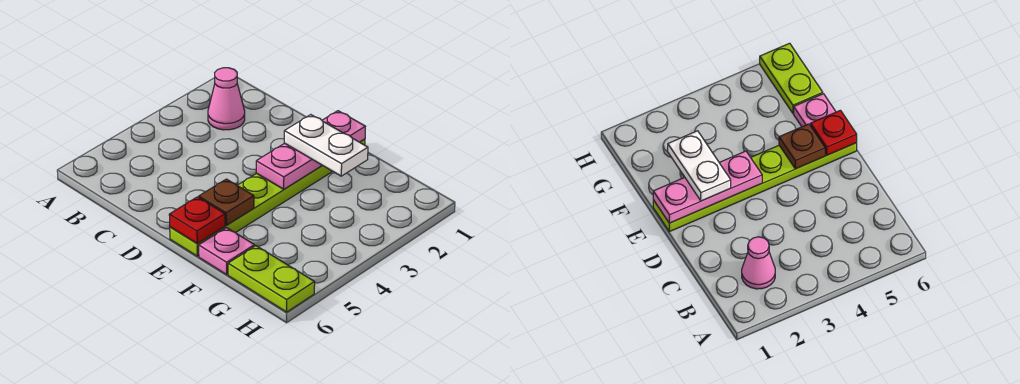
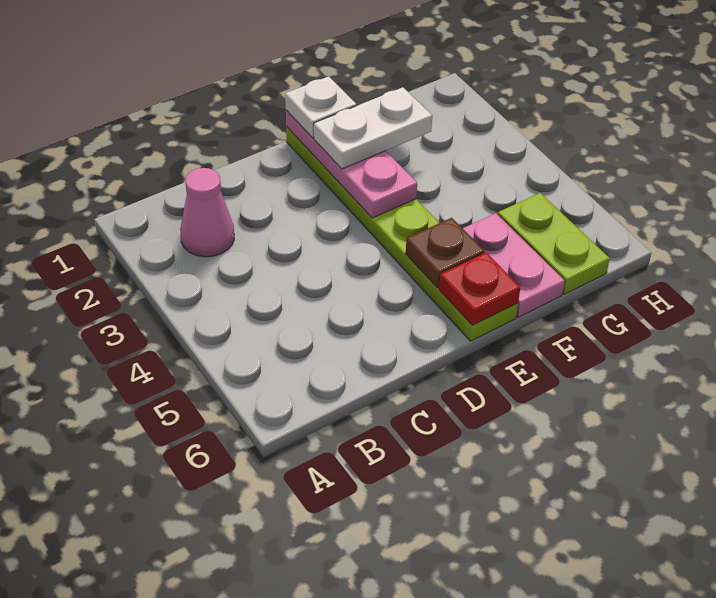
none -> white 1x1 plate [285,76,357,138]
pink 1x1 plate [199,228,255,275] -> pink 1x2 plate [463,213,565,317]
lime 1x2 plate [228,246,315,312] -> lime 1x2 plate turned to [498,193,610,295]

